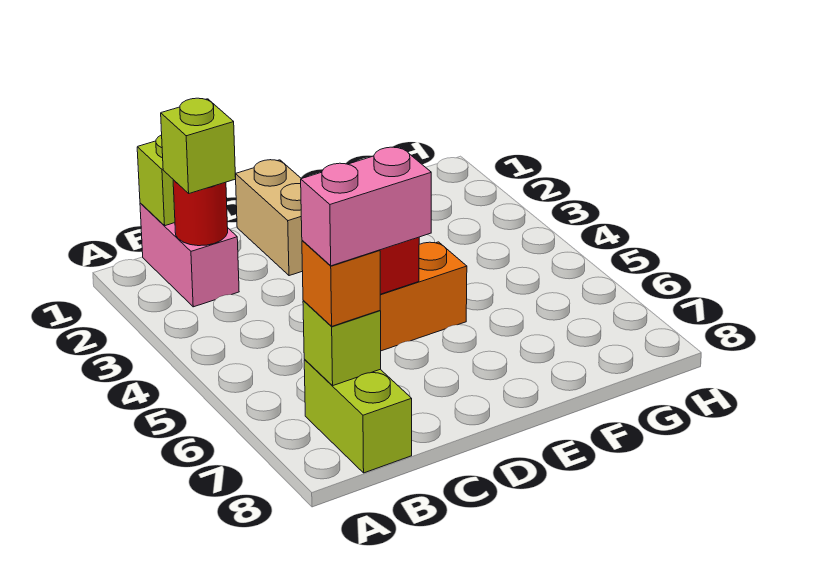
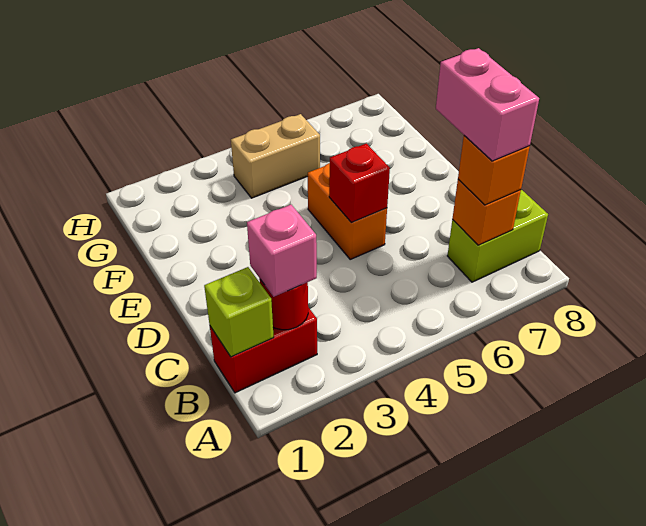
pink 1x2 brick [140,203,239,307] -> red 1x2 brick [210,307,317,393]
lime 1x1 brick [161,98,236,193] -> pink 1x1 brick [247,205,317,297]
lime 1x1 brick [303,300,381,385] -> orange 1x1 brick [452,179,521,245]
tan 1x2 brick [235,160,303,276] -> tan 1x2 brick moved to [231,114,320,198]

